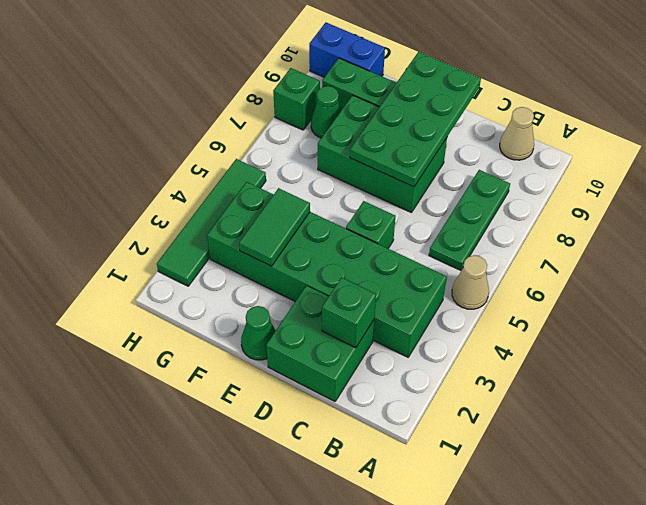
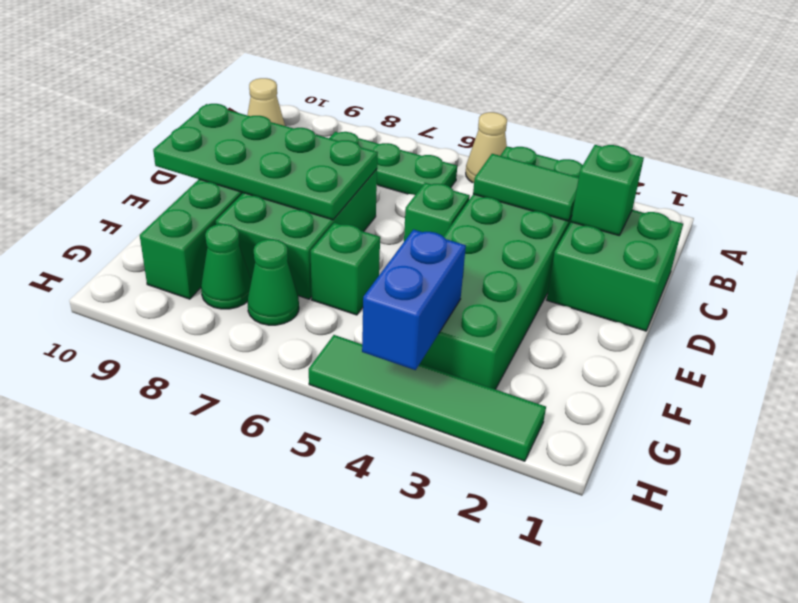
green 1x1 cone [241,306,276,360] -> green 1x1 cone moved to [247,239,299,325]
green 1x2 tile [239,188,310,266] -> green 1x2 tile moved to [473,154,579,221]
blue 1x2 brick [309,23,385,77] -> blue 1x2 brick moved to [362,230,466,370]
green 1x1 brick [273,68,320,130] -> green 1x1 brick moved to [311,223,380,315]

